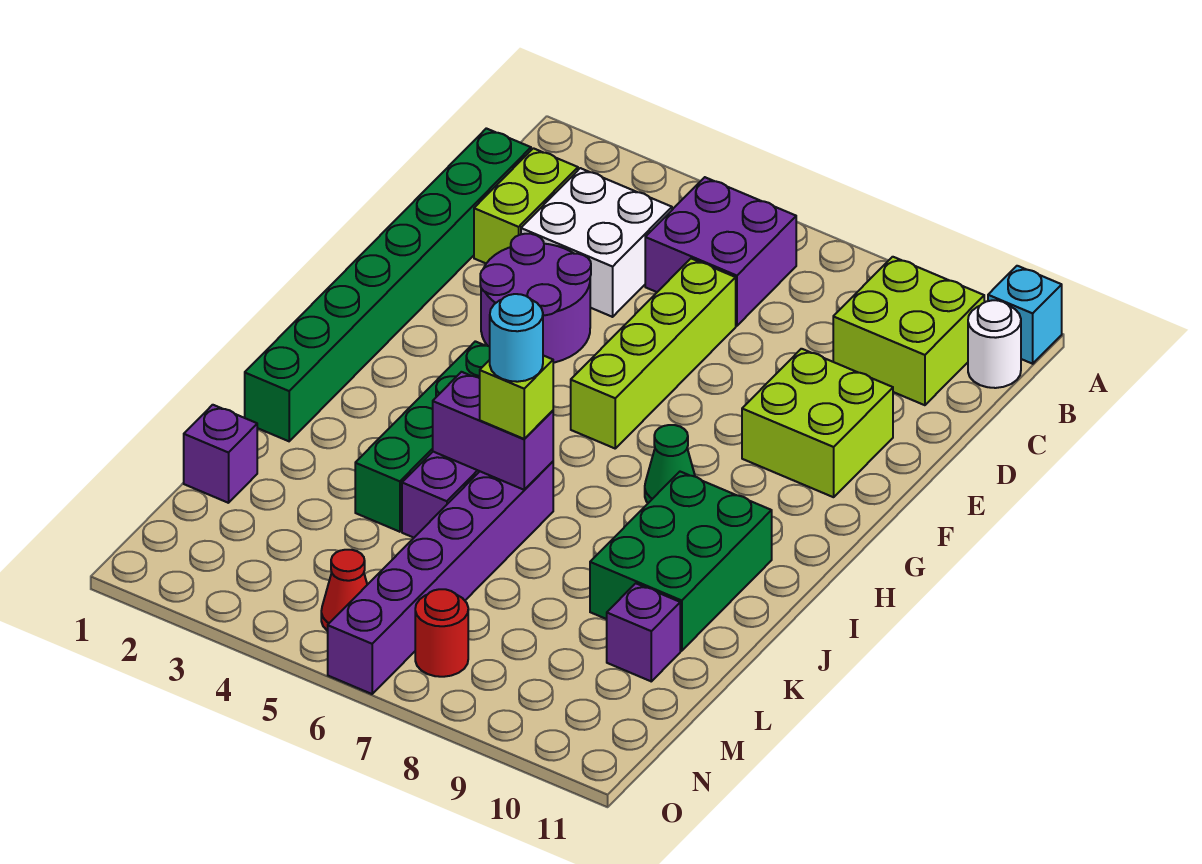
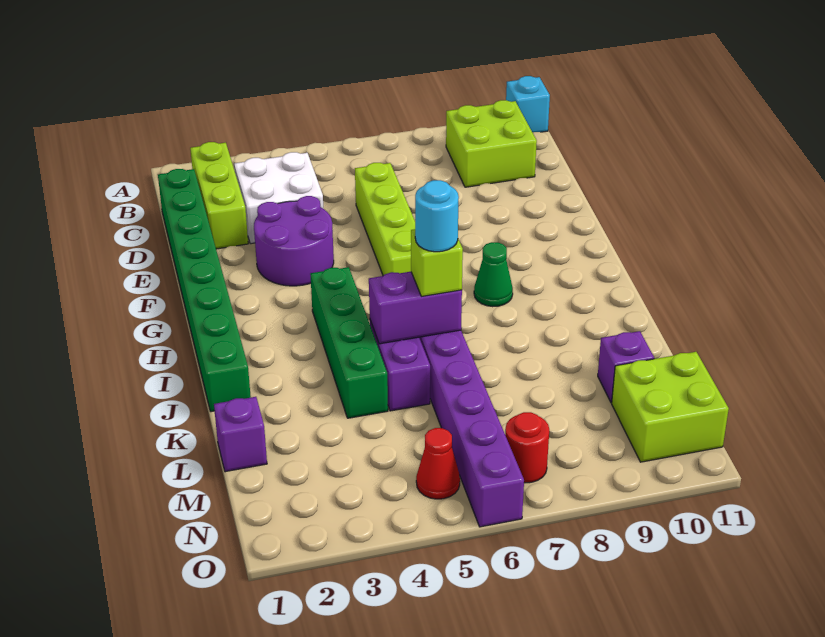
purple 2x2 brick [645,177,796,326] -> none
white 1x1 round brick [968,300,1021,388] -> none
lime 1x2 brick [474,148,578,263] -> lime 1x3 brick [190,142,248,249]
lime 2x2 brick [742,349,893,497] -> lime 2x2 brick moved to [612,352,729,462]
green 2x3 brick [590,472,772,651] -> none

